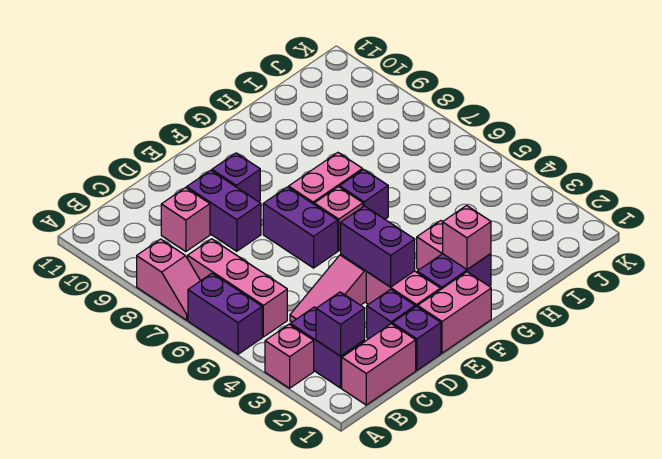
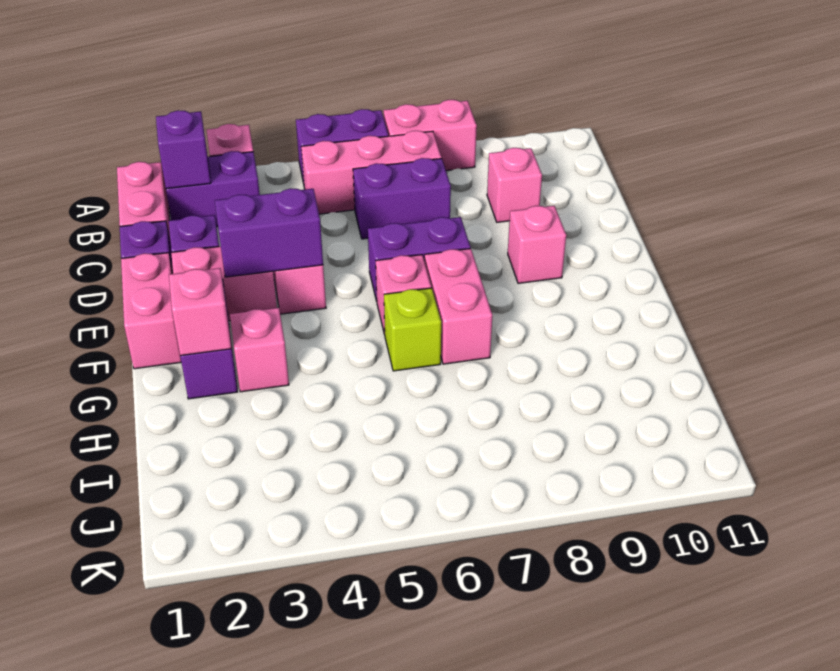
pink 1x2 slope [137,239,200,320] -> pink 1x2 brick [383,100,477,171]
purple 1x2 brick [187,170,261,251] -> purple 1x2 brick moved to [353,158,451,239]
purple 1x1 brick [212,153,260,202] -> pink 1x1 brick [508,206,566,283]
purple 1x1 brick [340,169,388,219] -> lime 1x1 brick [384,288,441,371]

